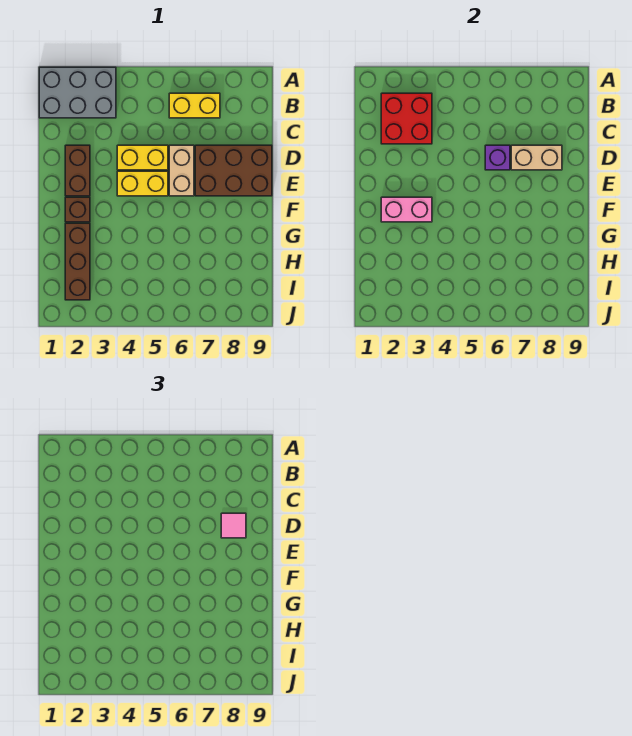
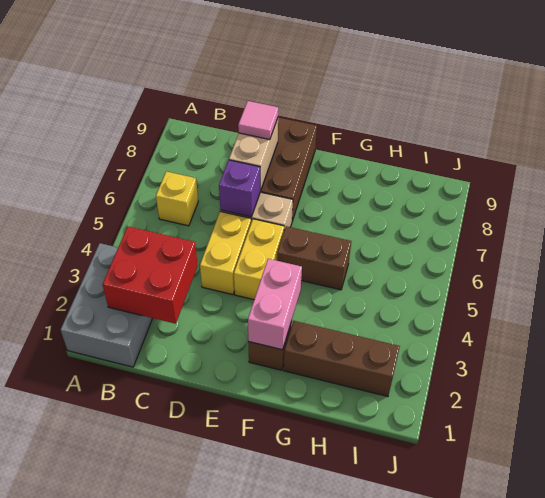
yellow 1x2 brick [169,93,220,118] -> yellow 1x1 brick [156,171,198,226]
brown 1x2 brick [65,145,90,196] -> brown 1x2 brick moved to [277,226,351,290]

